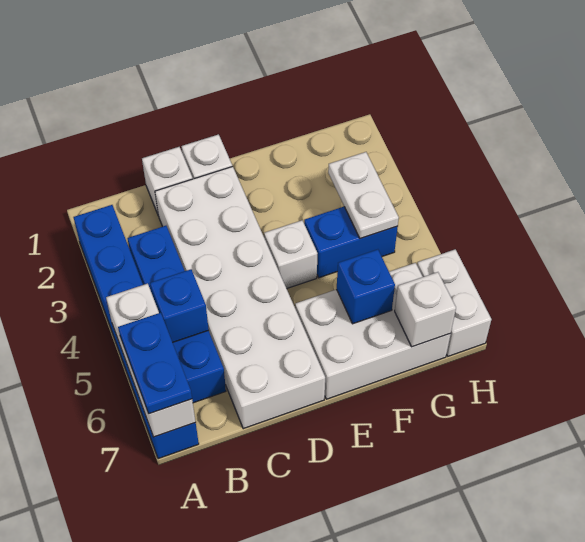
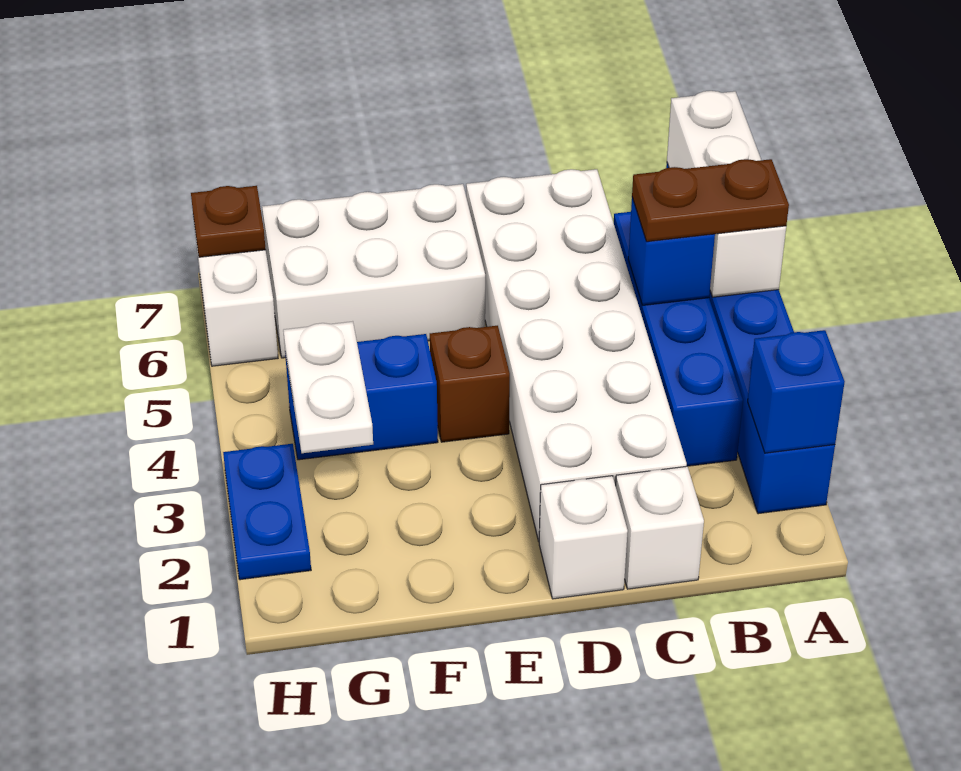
none -> brown 1x2 plate [632,159,789,242]
blue 1x2 plate [118,313,192,414] -> blue 1x2 plate moved to [223,444,311,580]
white 1x1 brick [264,220,318,289] -> brown 1x1 brick [430,326,510,442]
blue 1x1 brick [337,249,395,324] -> blue 1x1 brick moved to [748,330,845,453]
white 1x1 brick [395,272,456,347] -> none
none -> brown 1x1 plate [191,186,266,257]

